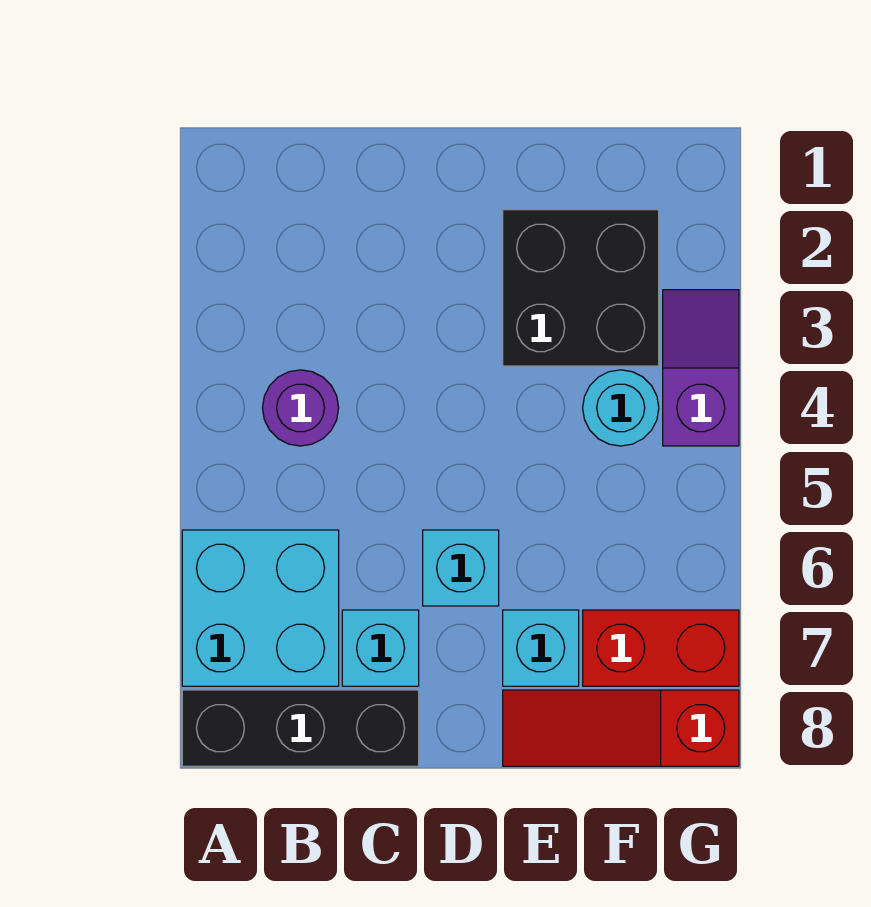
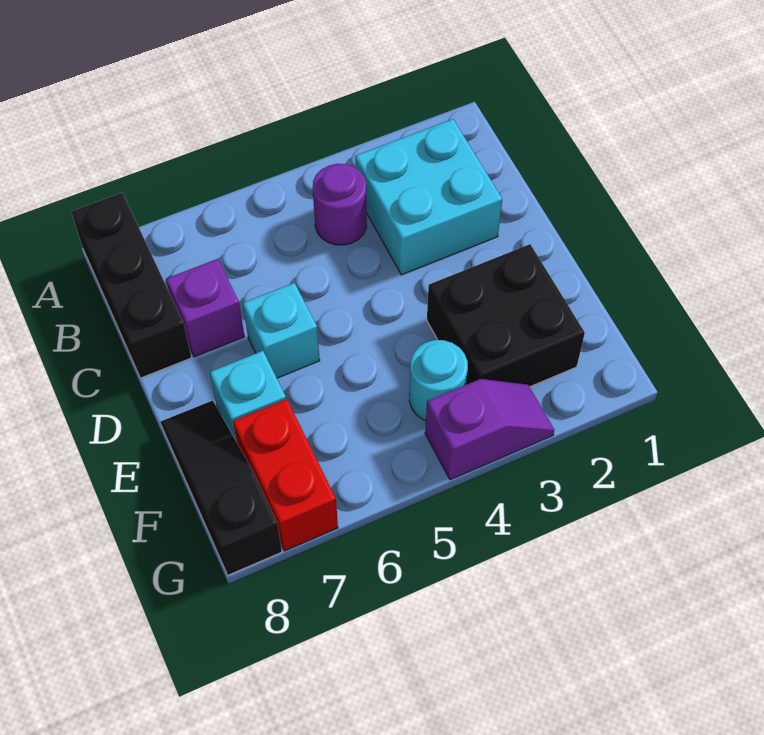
cyan 2x2 brick [182,530,339,686] -> cyan 2x2 brick moved to [355,119,502,275]
cyan 1x1 brick [342,610,419,686] -> purple 1x1 brick [166,259,245,357]
red 1x3 slope [503,690,739,766] -> black 1x3 slope [161,400,282,575]

